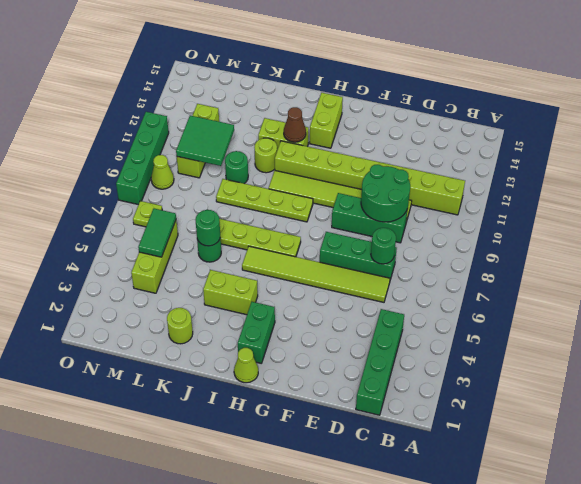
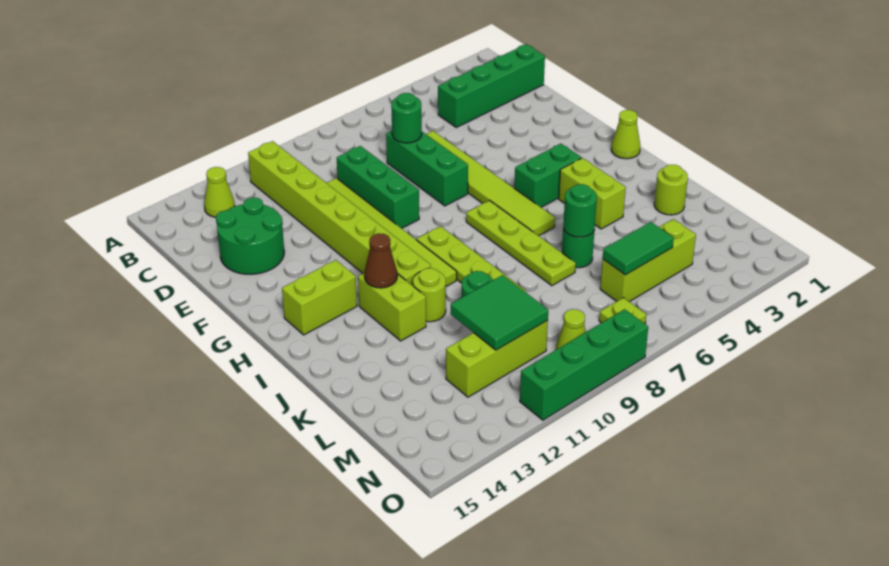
none -> lime 1x1 cone [204,167,235,217]
green 2x2 round brick [361,165,410,222] -> green 2x2 round brick moved to [216,197,284,274]
green 1x2 brick [238,302,275,363] -> green 1x2 brick moved to [515,144,581,207]

